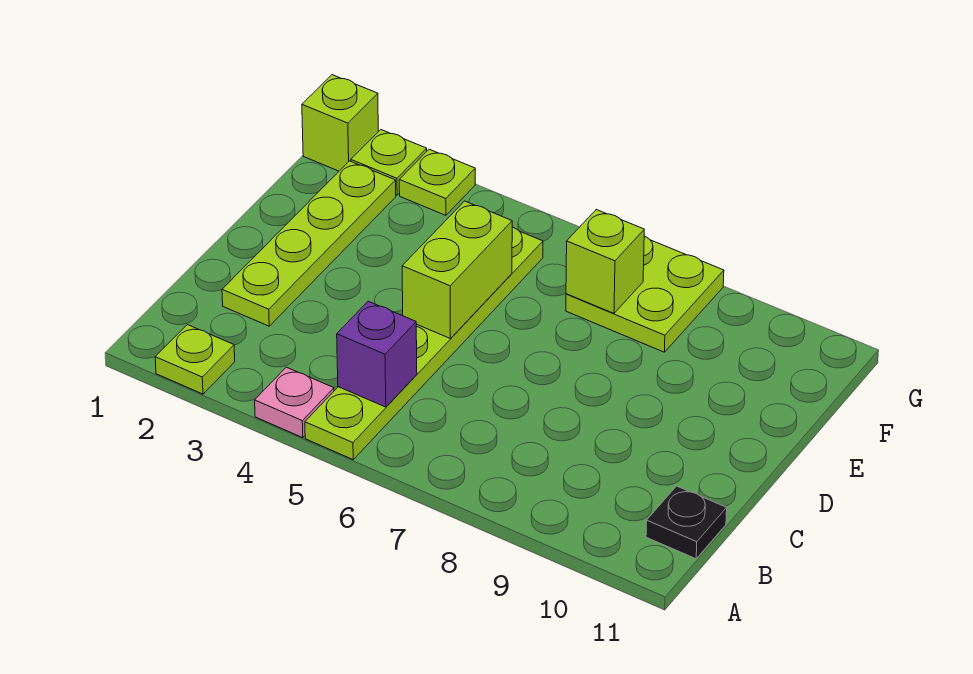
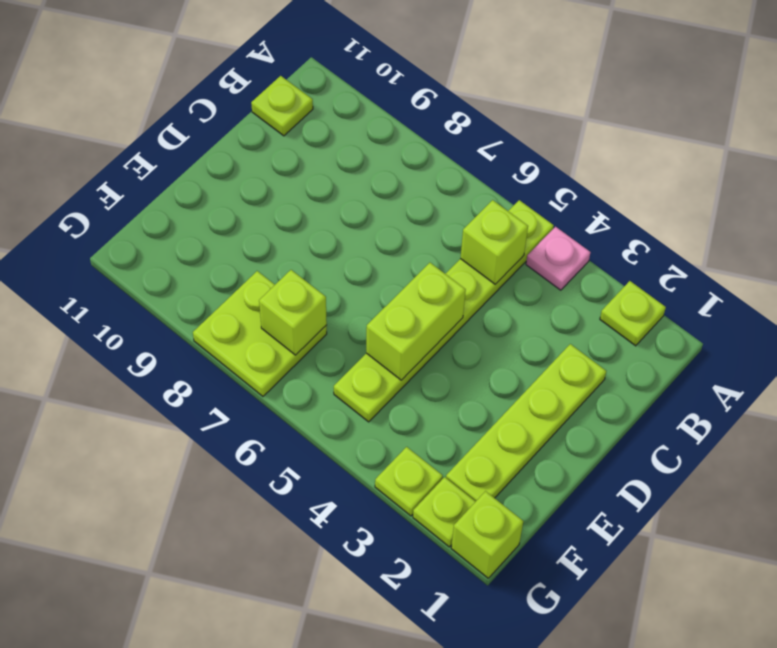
purple 1x1 brick [337,301,417,407] -> lime 1x1 brick [460,200,528,284]
black 1x1 plate [646,486,727,559] -> lime 1x1 plate [251,76,313,136]

